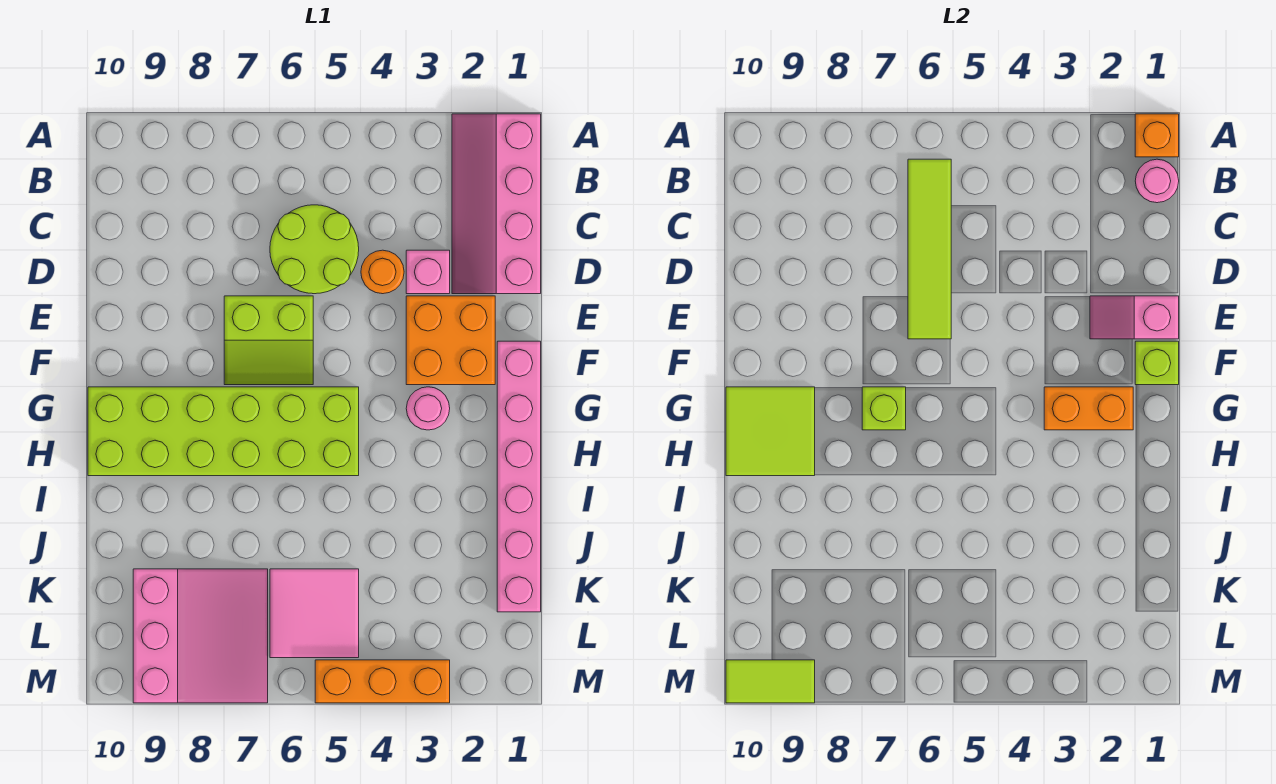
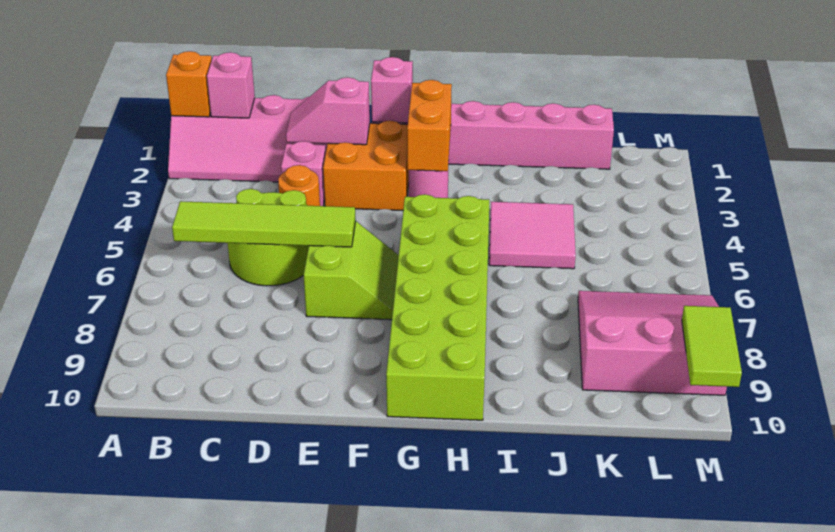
pink 1x1 round brick [1135,159,1179,203] -> pink 1x1 brick [207,52,255,118]
pink 1x2 slope [1090,296,1179,339] -> pink 1x2 slope turned to [286,77,370,145]
lime 1x1 brick [1135,341,1179,385] -> pink 1x1 brick [371,57,413,123]
lime 1x1 brick [862,387,906,430] -> none
lime 2x2 tile [726,387,815,476] -> none
pink 2x2 tile [270,569,359,658] -> pink 2x2 tile moved to [489,202,576,269]
orange 1x3 brick [315,660,450,703] -> none

